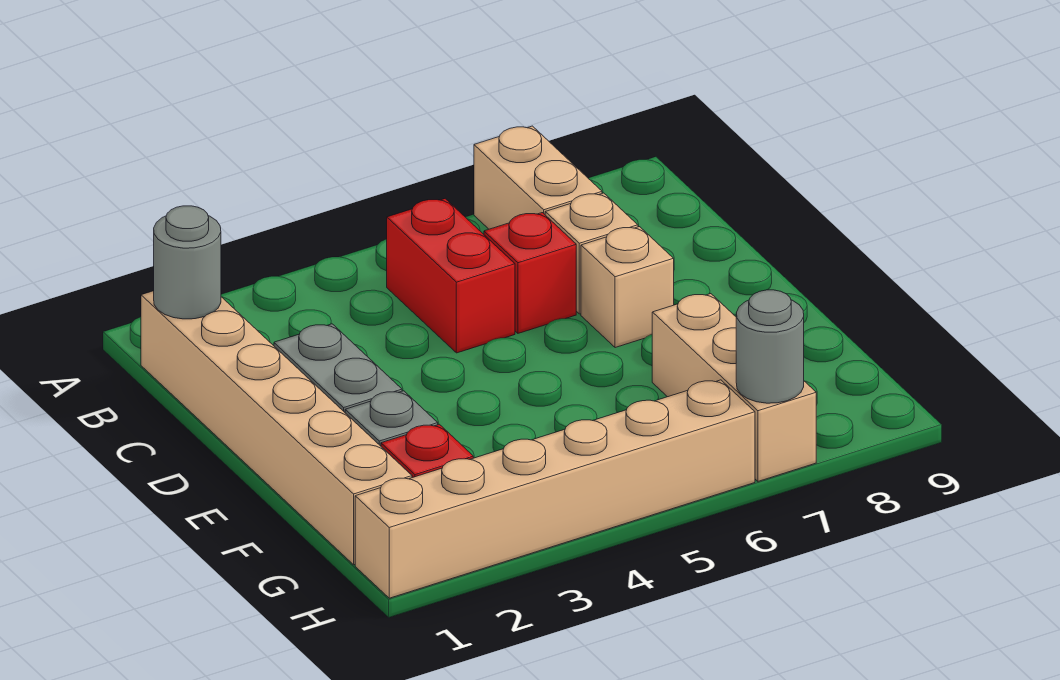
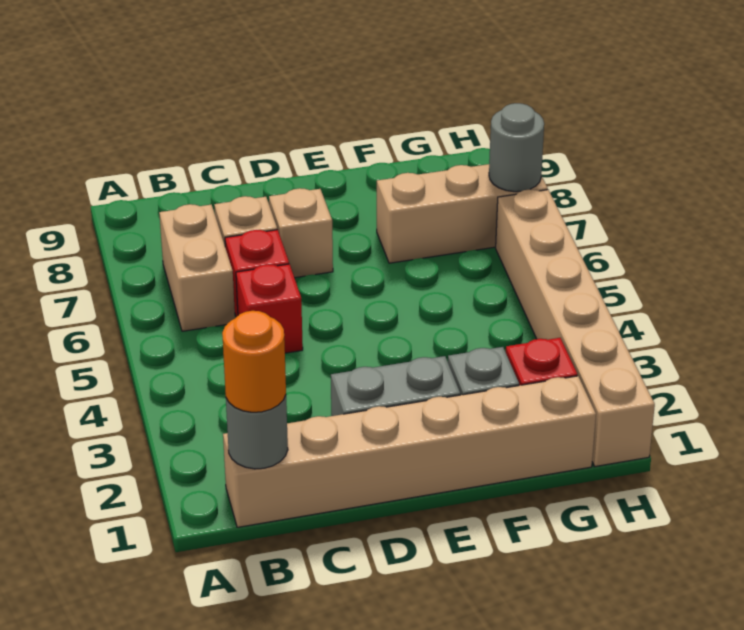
tan 1x2 brick [474,126,602,229] -> tan 1x2 brick turned to [159,204,235,331]
none -> orange 1x1 round brick [222,311,286,412]
red 1x2 brick [387,199,515,353] -> red 1x1 brick [236,264,303,353]

